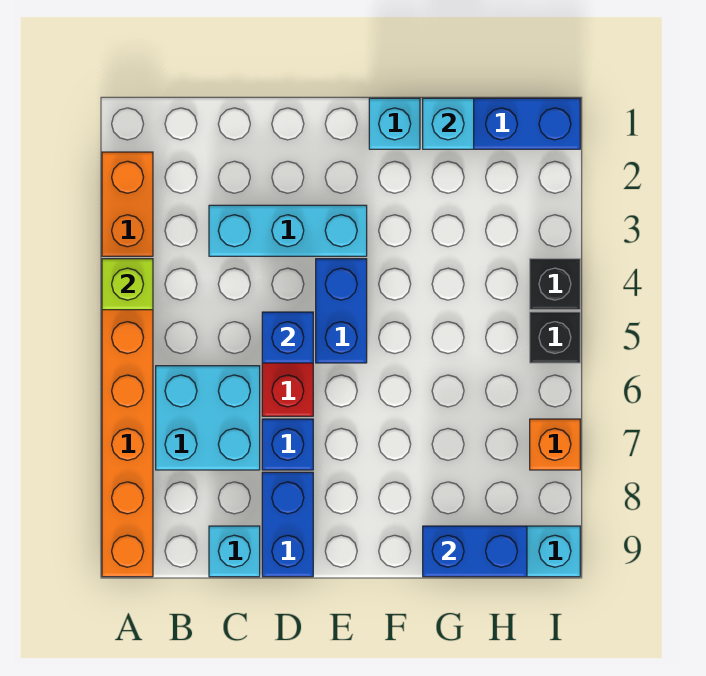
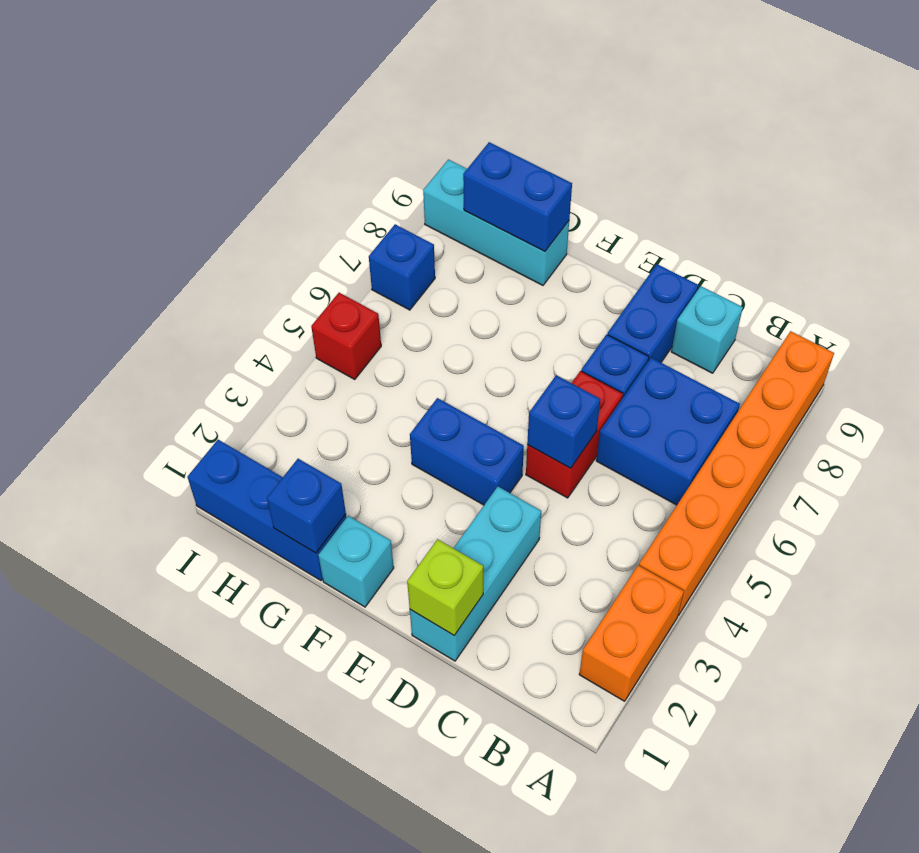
lime 1x1 brick [102,259,153,310] -> lime 1x1 brick moved to [407,539,483,635]
cyan 2x2 brick [156,366,260,470] -> blue 2x2 brick [596,358,740,505]
cyan 1x3 brick [209,205,367,256] -> cyan 1x3 brick turned to [410,487,541,661]
blue 1x2 brick [316,259,367,363] -> blue 1x2 brick turned to [410,398,524,505]
cyan 1x1 brick [423,98,474,149] -> blue 1x1 brick [267,459,346,553]
black 1x1 brick [530,259,580,310] -> none
black 1x1 brick [530,312,580,363] -> red 1x1 brick [311,293,381,379]
orange 1x1 brick [530,419,580,470] -> blue 1x1 brick [369,224,435,310]

